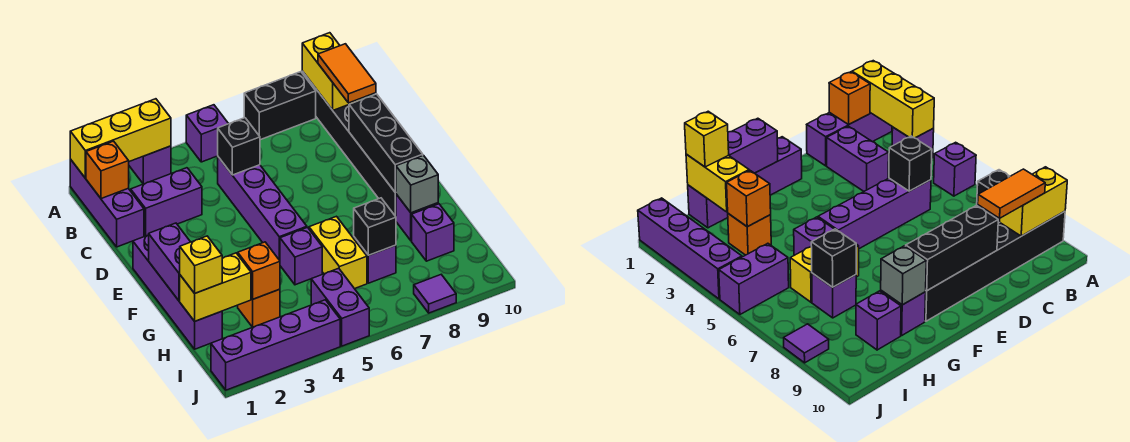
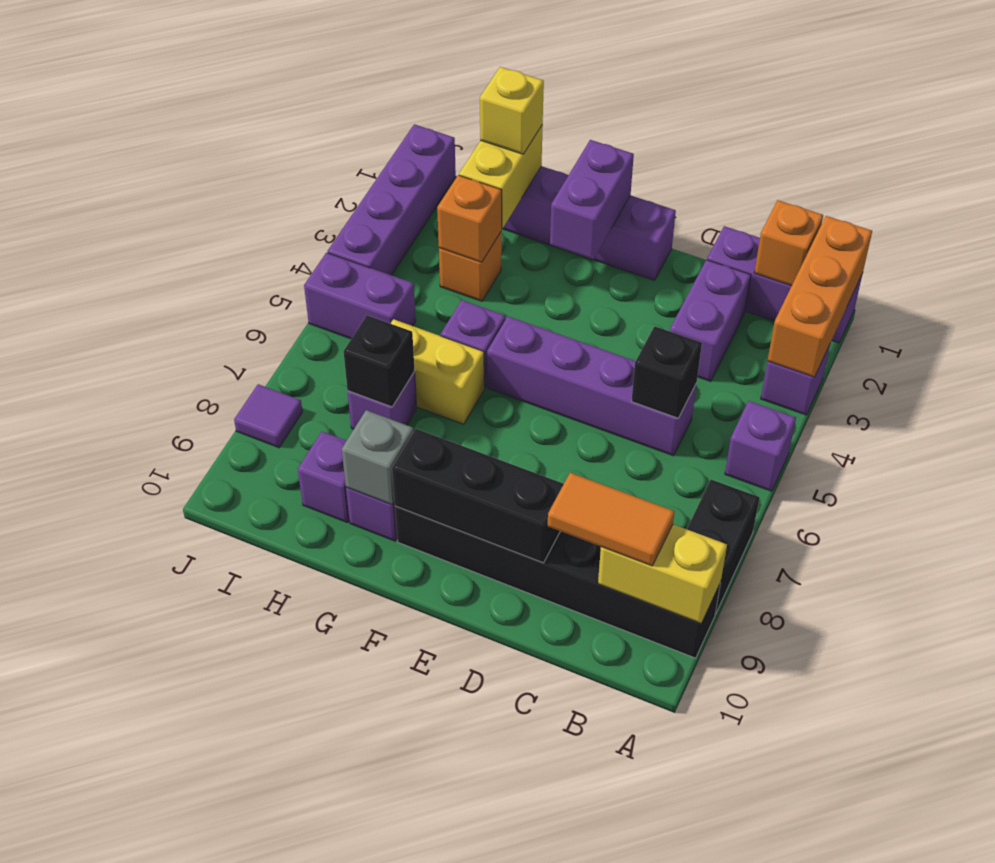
yellow 1x3 brick [70,99,171,178] -> orange 1x3 brick [768,216,872,377]
purple 1x2 brick [149,223,190,301] -> purple 1x2 brick turned to [550,140,634,260]

